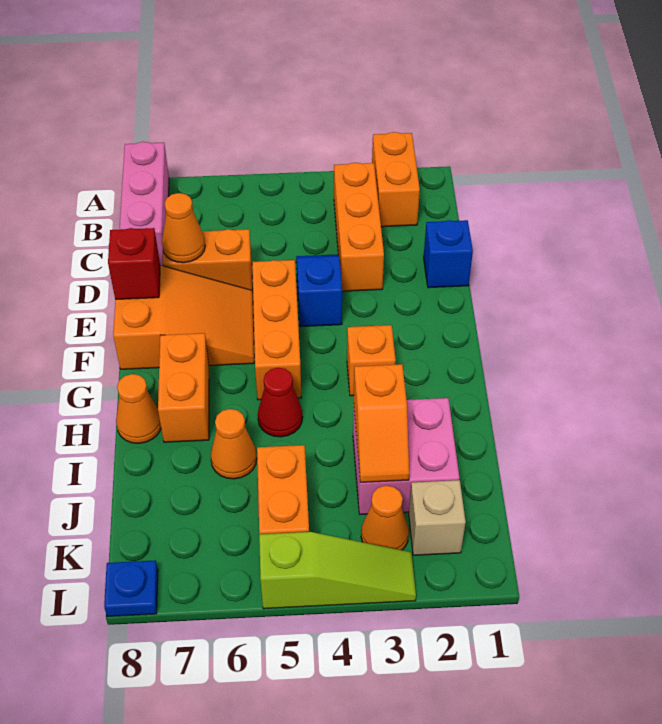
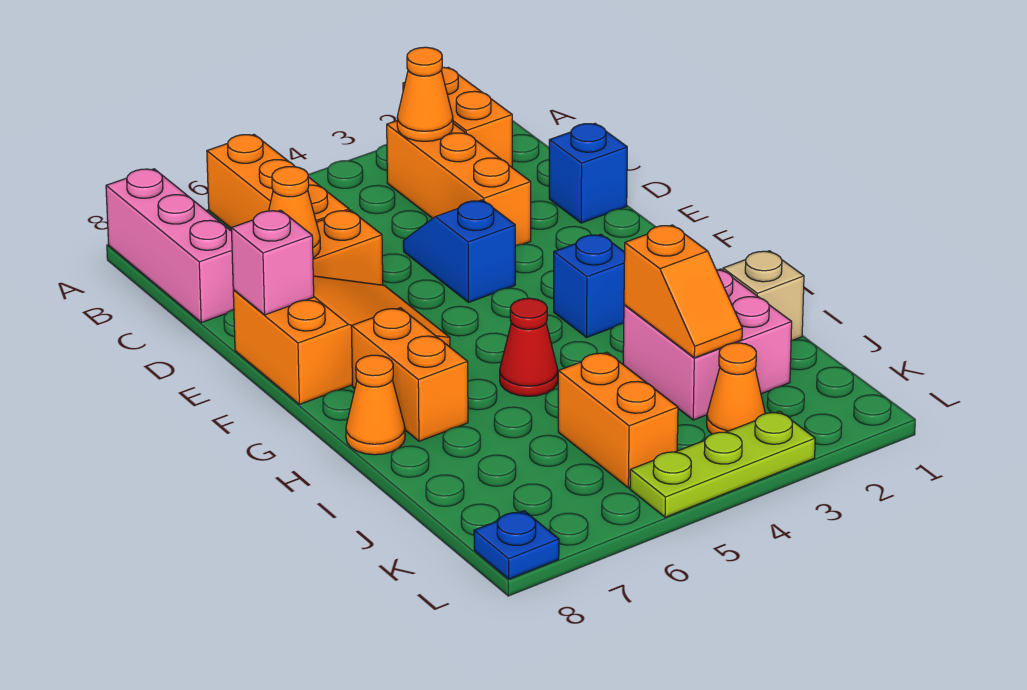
orange 1x3 brick [252,260,301,400] -> orange 1x3 brick moved to [207,135,349,228]
red 1x1 brick [108,228,160,300] -> pink 1x1 brick [231,210,314,315]
orange 1x1 brick [347,325,396,396] -> blue 1x1 brick [554,234,625,337]
orange 1x1 cone [211,409,257,479] -> orange 1x1 cone moved to [397,47,453,141]
tan 1x1 brick [409,480,466,555] -> tan 1x1 brick moved to [723,251,804,340]
lime 1x3 slope [259,532,416,609] -> lime 1x3 plate [630,411,815,517]

